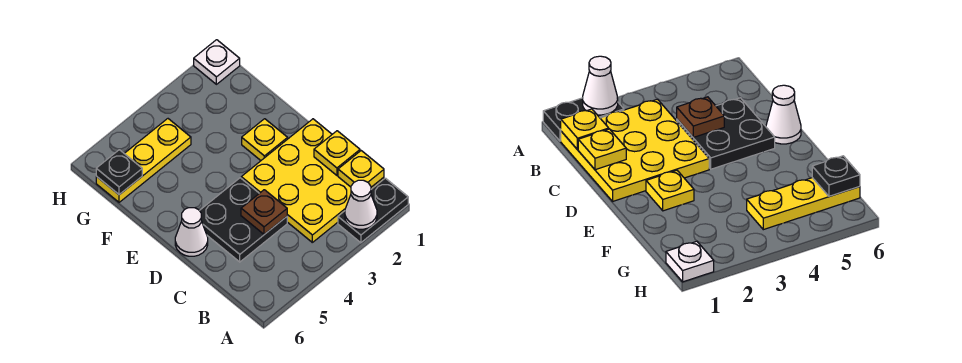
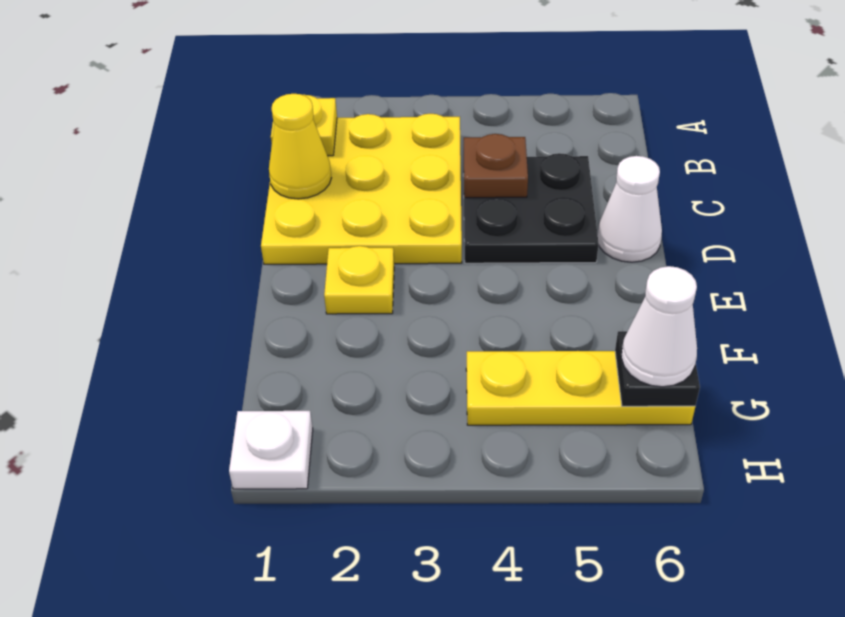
black 1x2 plate [338,178,408,243] -> none
white 1x1 cone [345,180,377,229] -> white 1x1 cone moved to [621,266,697,387]
yellow 1x1 plate [314,131,360,175] -> yellow 1x1 cone [269,94,331,199]

